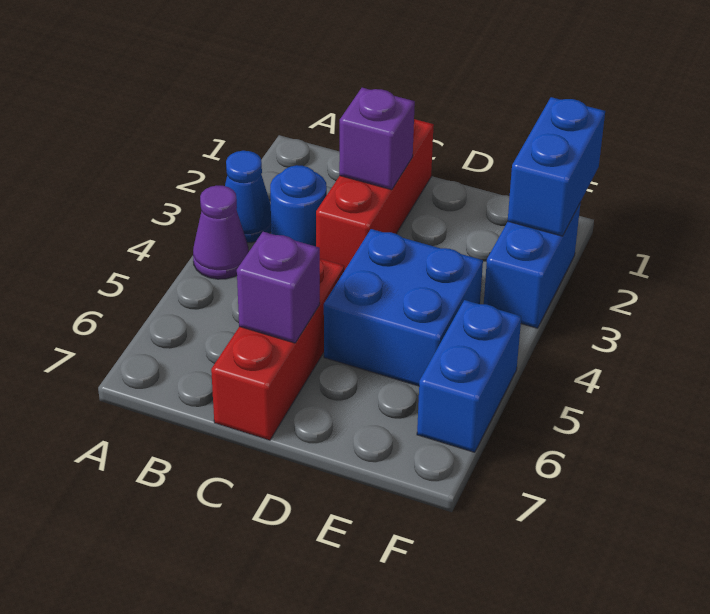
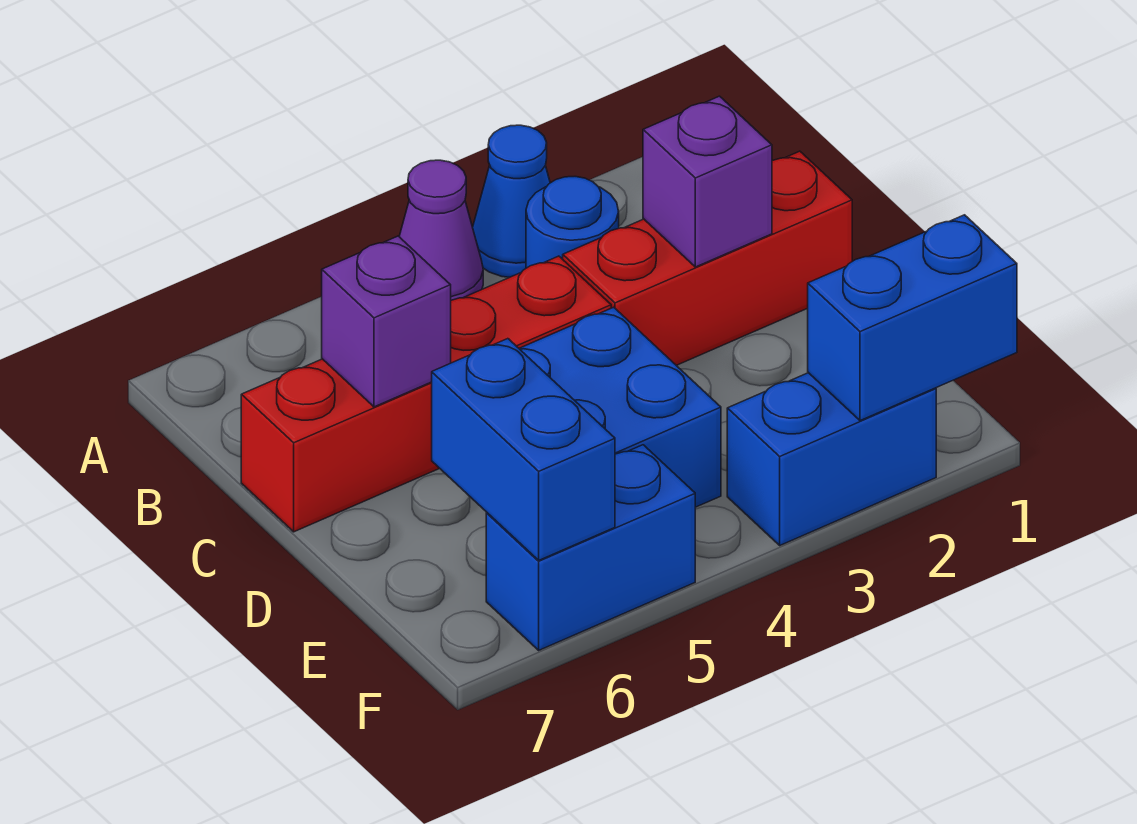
red 1x3 brick [211,259,344,440] -> red 1x4 brick [241,256,611,532]
none -> blue 1x2 brick [432,339,615,560]

